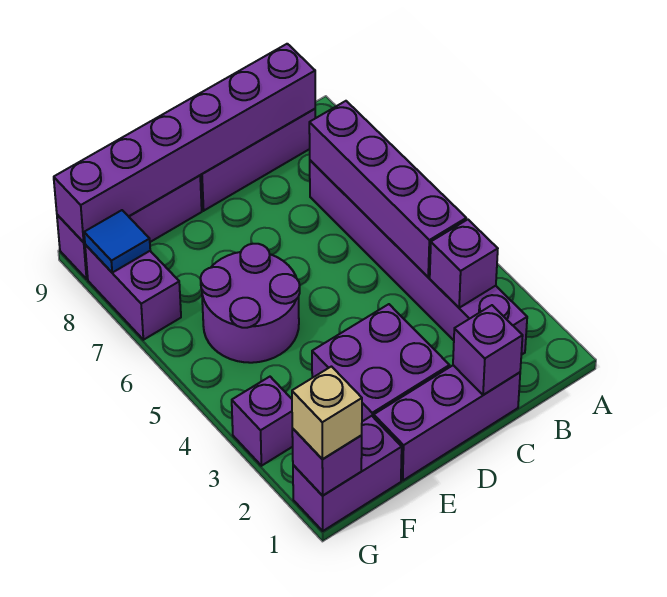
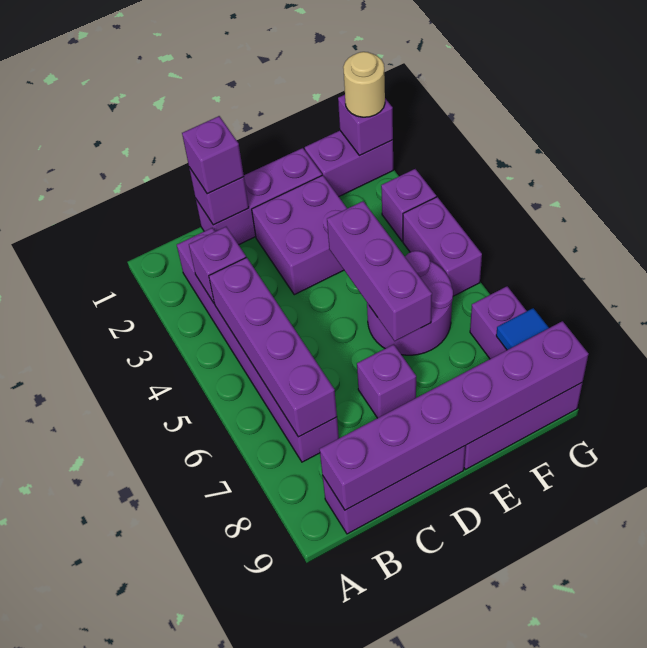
none -> purple 1x1 brick [182,116,244,194]
none -> purple 1x1 brick [357,344,416,418]
none -> purple 1x3 brick [327,201,432,341]
tan 1x1 brick [292,367,362,459] -> tan 1x1 round brick [343,52,385,117]
none -> purple 1x2 brick [403,197,482,296]

